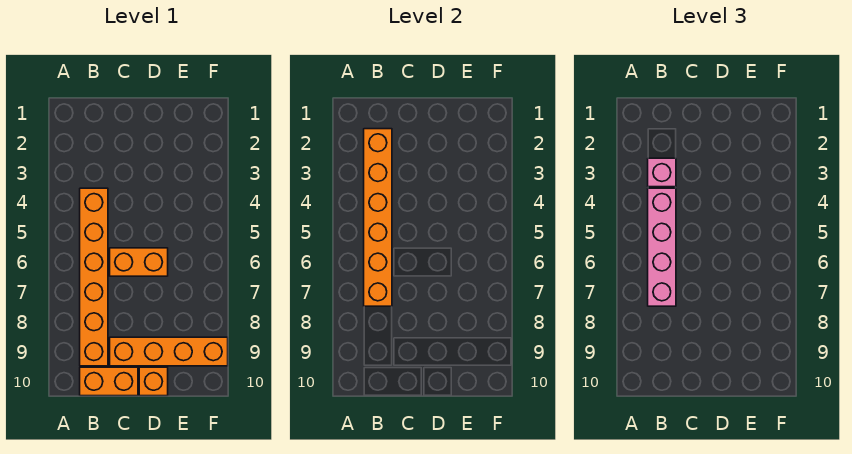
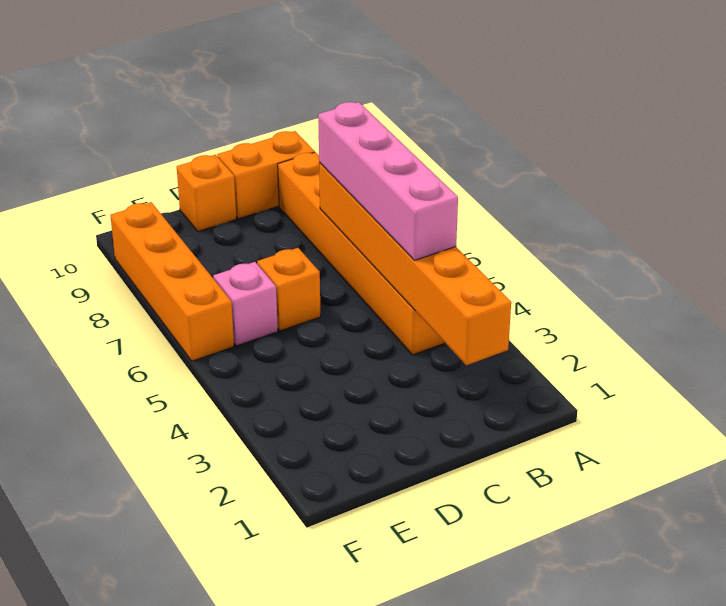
pink 1x1 brick [648,158,676,187] -> pink 1x1 brick moved to [213,262,278,346]
orange 1x2 brick [110,248,168,276] -> orange 1x1 brick [257,248,321,331]
orange 1x4 brick [110,337,228,366] -> orange 1x4 brick turned to [110,202,234,361]

